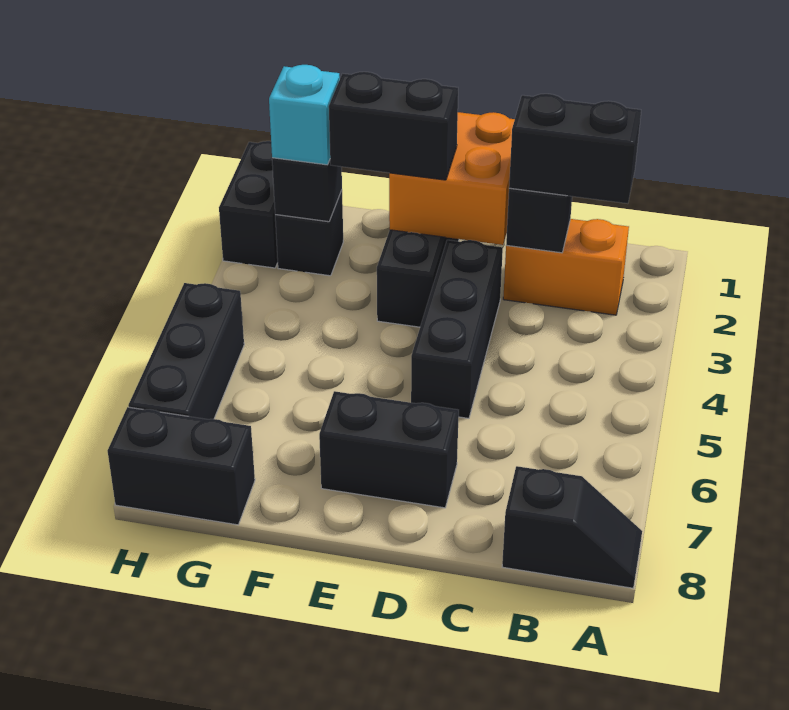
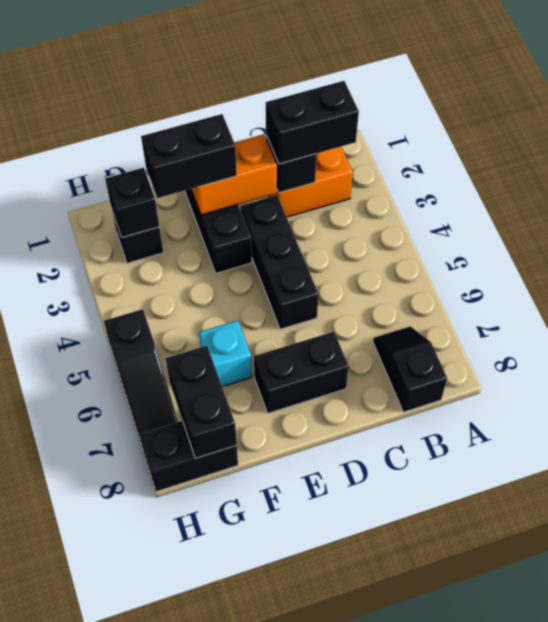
black 1x2 slope [502,466,642,588] -> black 1x2 slope turned to [373,326,447,412]
orange 2x2 brick [389,112,515,245] -> orange 1x2 brick [191,134,277,215]
cyan 1x1 brick [269,65,340,165] -> cyan 1x1 brick moved to [199,320,252,387]
black 1x2 brick [219,141,278,268] -> black 1x2 brick moved to [166,346,237,458]
black 1x3 brick [128,283,244,419] -> black 1x3 slope [104,309,178,446]

